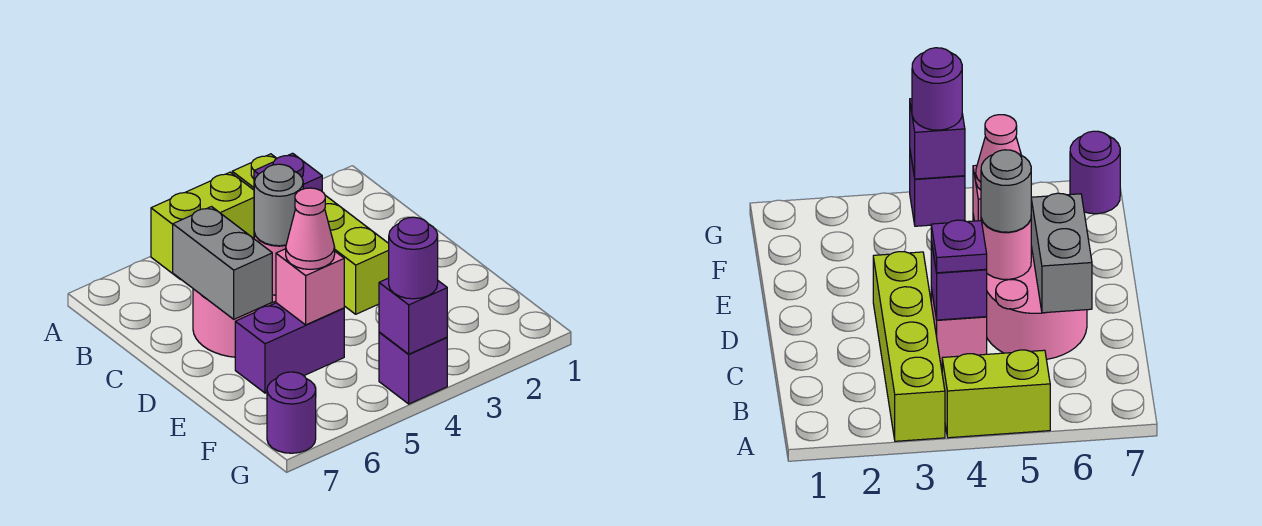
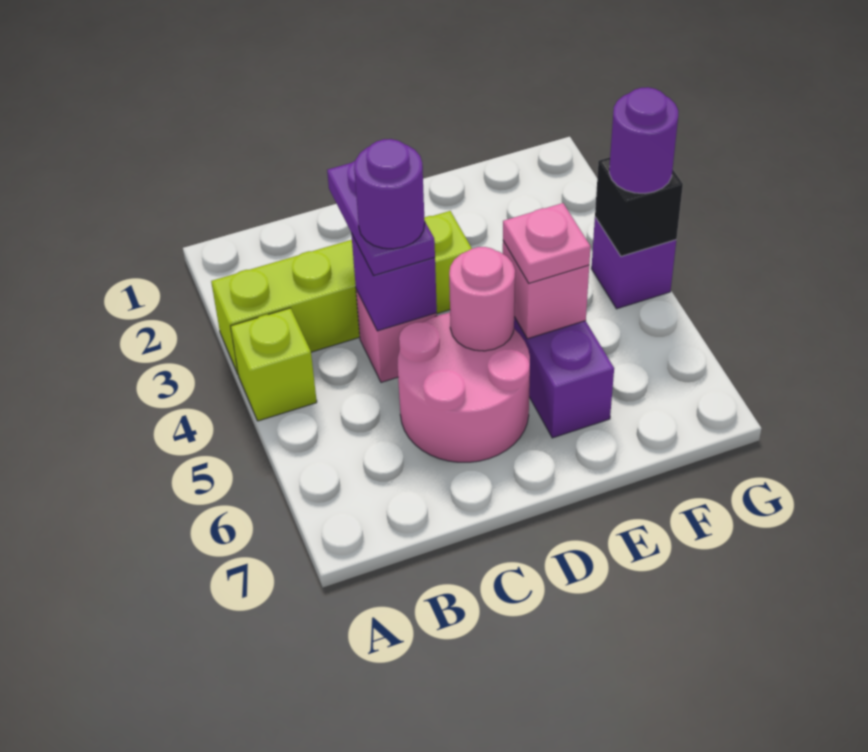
lime 1x2 brick [151,172,254,279] -> lime 1x1 brick [231,308,317,421]
purple 1x1 plate [254,153,322,191] -> purple 1x2 plate [327,161,435,275]
grey 1x2 brick [173,207,272,319] -> none
grey 1x1 round brick [254,164,303,246] -> none
pink 1x1 cone [286,188,335,269] -> pink 1x1 plate [503,203,591,283]
purple 1x1 brick [379,278,447,354] -> black 1x1 brick [595,157,683,256]
purple 1x1 round brick [267,372,316,453] -> purple 1x1 round brick moved to [354,139,425,249]

